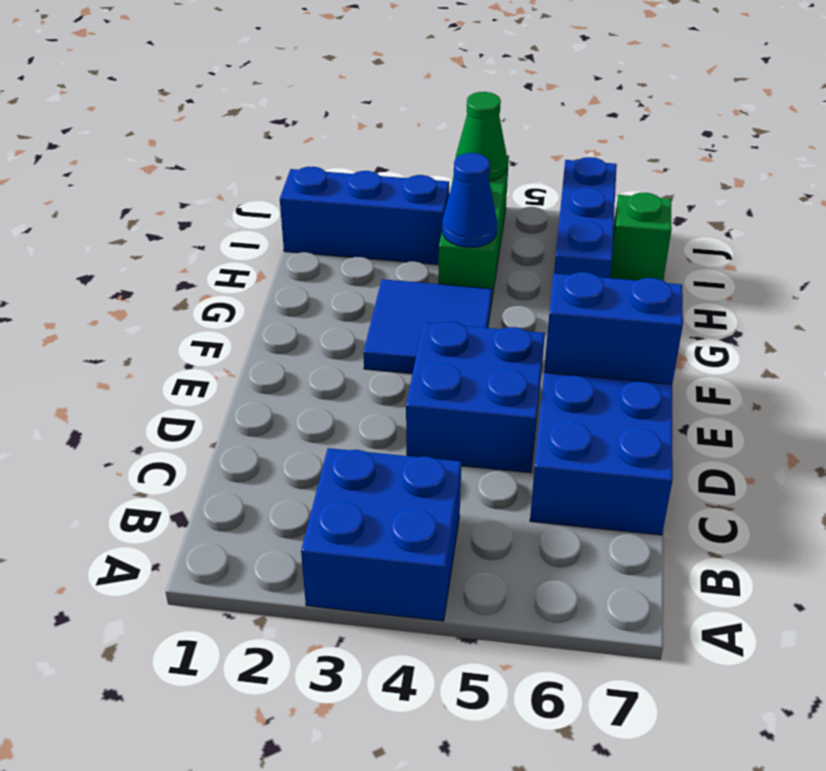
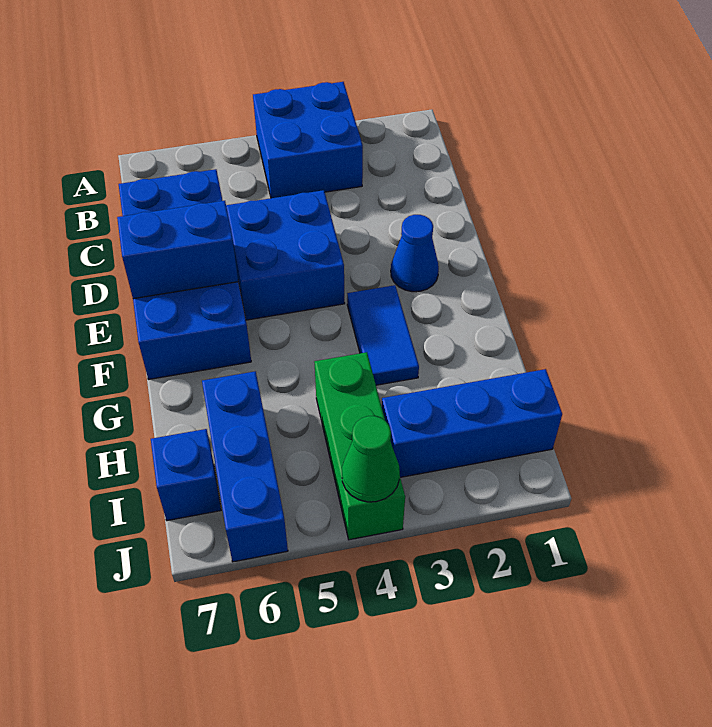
blue 2x2 tile [363,279,492,374] -> blue 1x2 tile [347,285,419,385]
blue 1x1 cone [442,153,497,247] -> blue 1x1 cone moved to [391,215,439,292]
green 1x1 brick [610,193,672,281] -> blue 1x1 brick [151,429,221,521]

